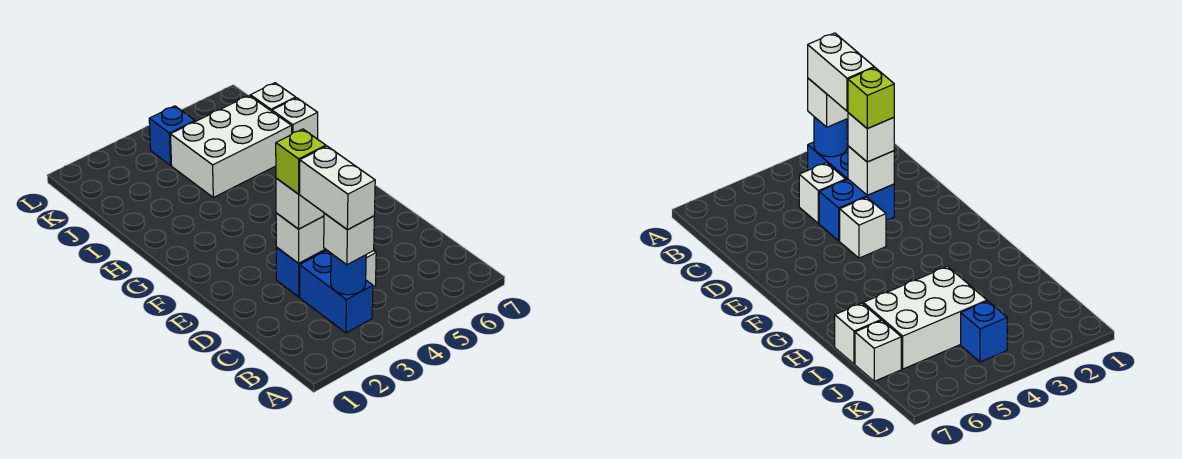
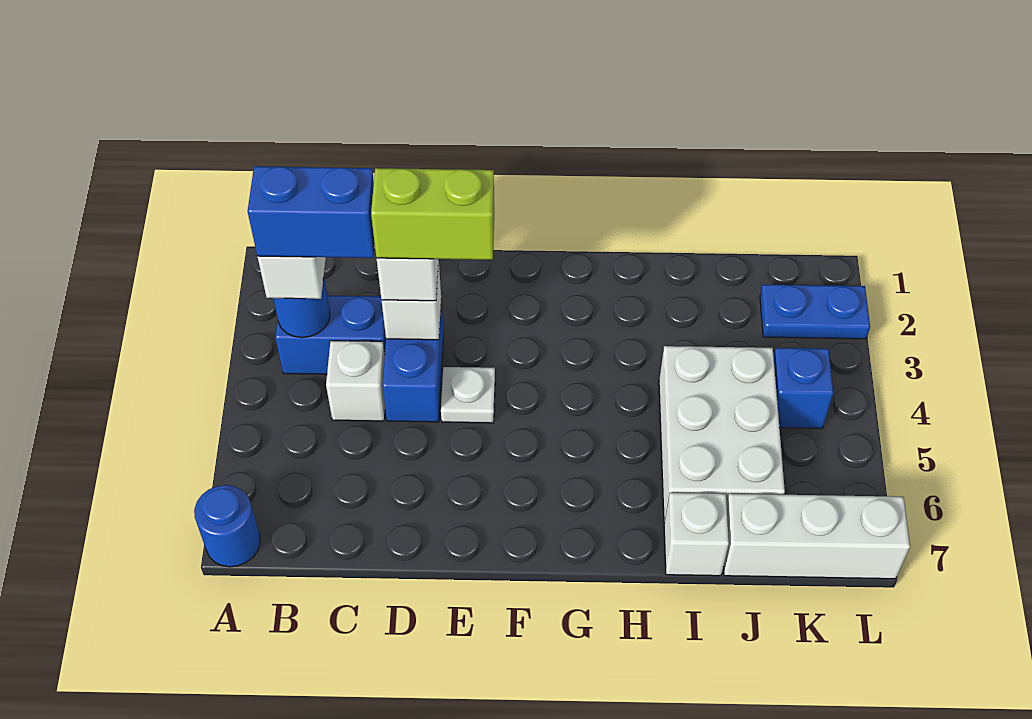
none -> blue 1x1 round brick [194,485,260,567]
white 1x2 brick [300,146,375,230] -> blue 1x2 brick [248,166,375,258]
lime 1x1 brick [276,129,326,194] -> lime 1x2 brick [371,168,494,260]
white 1x1 brick [840,197,886,258] -> white 1x1 plate [441,367,495,423]
white 1x1 brick [250,83,296,111] -> white 1x3 brick [724,494,910,579]
none -> blue 1x2 plate [760,284,870,339]

